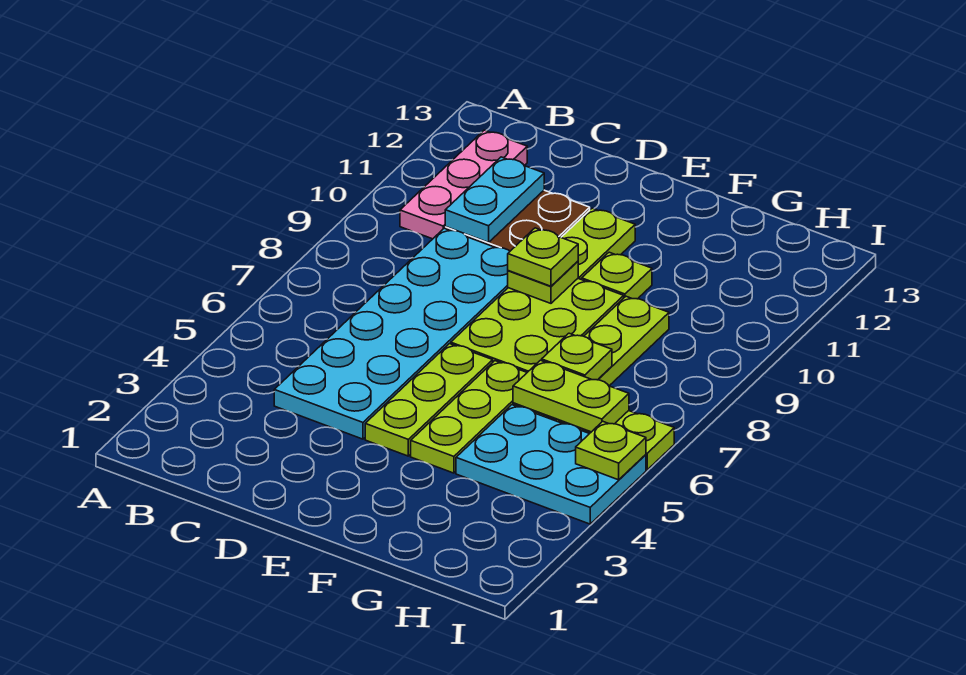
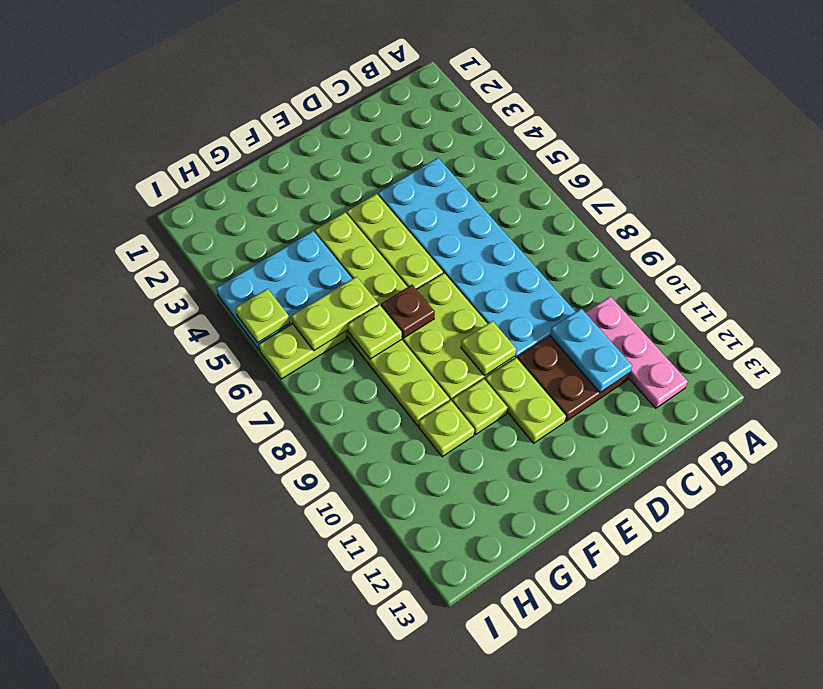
lime 1x1 plate [508,228,578,286] -> lime 1x1 plate moved to [419,400,474,457]
none -> brown 1x1 plate [381,285,435,338]

